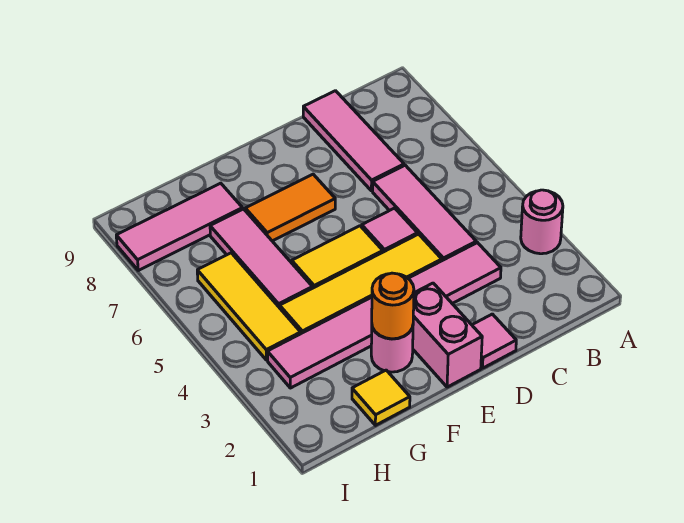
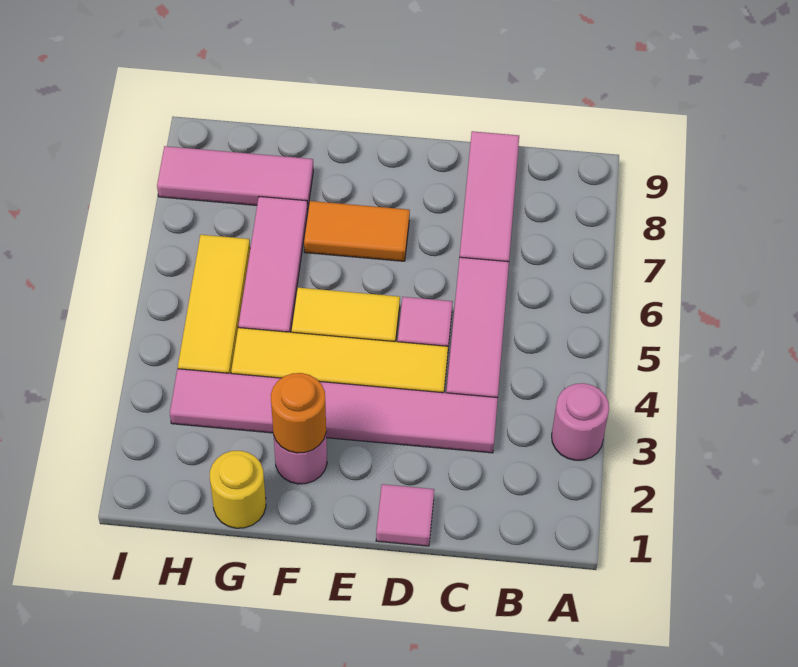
pink 1x2 brick [413,283,482,387] -> none
yellow 1x1 tile [352,370,410,425] -> yellow 1x1 round brick [210,451,266,528]

